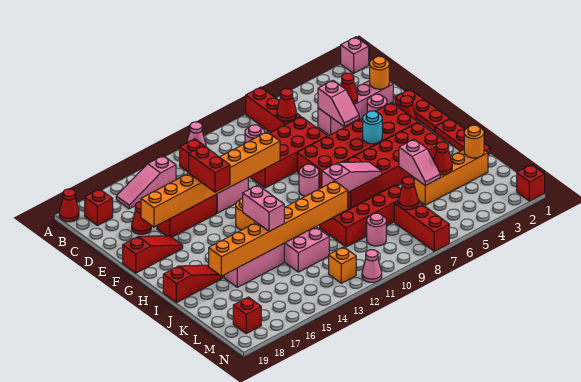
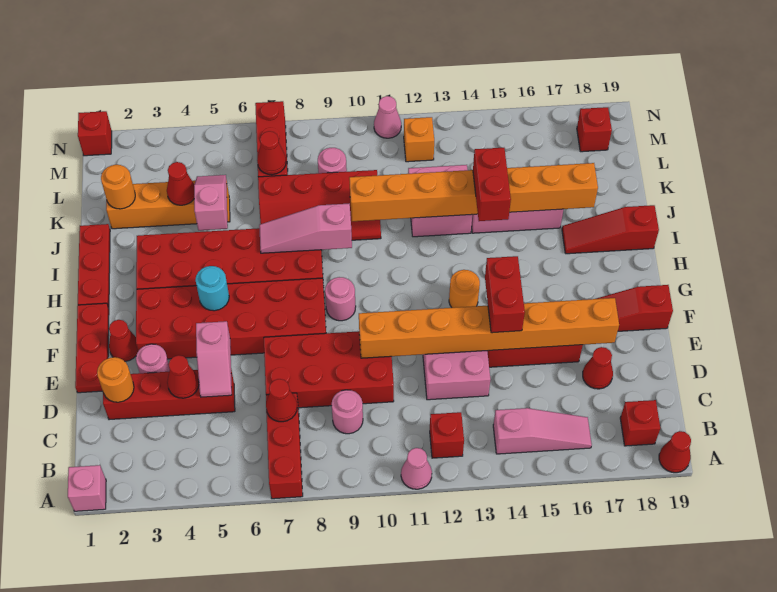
pink 1x4 brick [318,80,393,136] -> red 1x4 brick [103,370,235,420]
pink 1x2 slope [318,80,359,126] -> pink 1x2 slope turned to [196,321,232,397]
pink 1x2 brick [243,185,284,231] -> red 1x2 brick [473,148,511,221]

